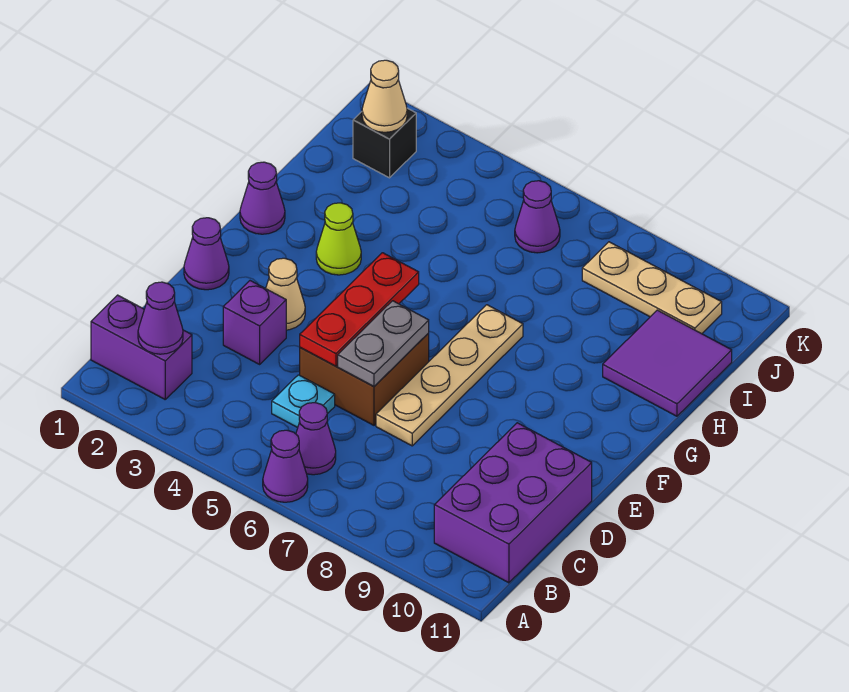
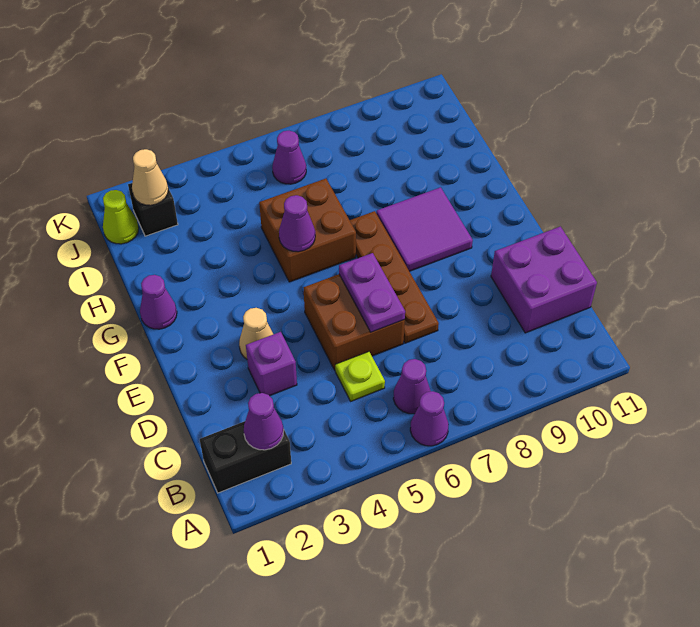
purple 1x2 brick [91,295,192,399] -> black 1x2 brick [200,421,291,493]
purple 2x3 brick [434,423,592,583] -> purple 2x2 brick [491,226,597,333]
cyan 1x1 plate [272,375,335,428] -> lime 1x1 plate [335,352,385,401]
red 1x3 plate [300,253,419,366] -> none
grey 1x2 plate [338,301,429,387] -> purple 1x2 plate [339,253,405,332]
tan 1x4 plate [376,305,523,446] -> brown 1x4 plate [350,211,439,343]
purple 1x1 cone [184,218,229,290] -> purple 1x1 cone moved to [279,195,315,252]
lime 1x1 cone [316,203,361,275] -> lime 1x1 cone moved to [103,190,139,244]
none -> brown 2x2 brick [259,179,356,282]
purple 2x2 tile [603,310,732,416] -> purple 2x2 tile moved to [376,187,473,271]
tan 1x3 plate [582,242,722,334] -> none

